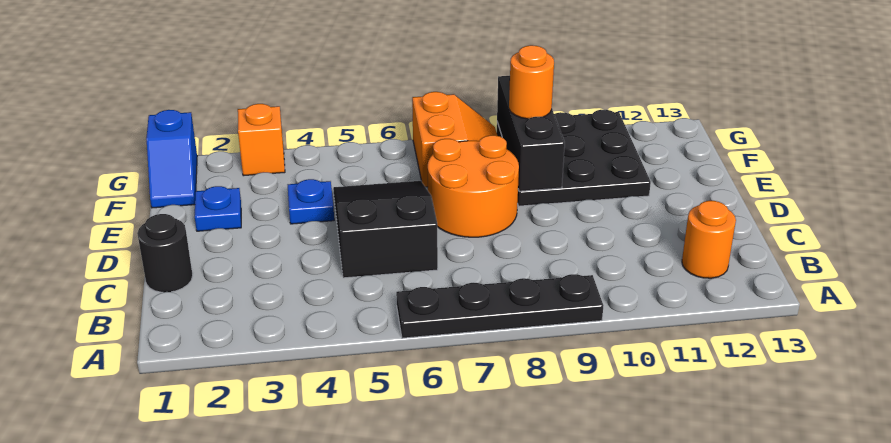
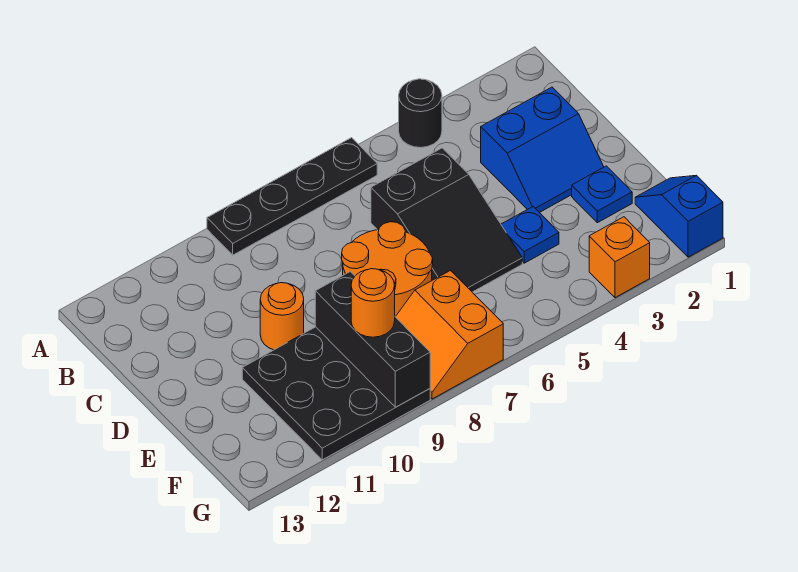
orange 1x1 round brick [682,201,736,278] -> orange 1x1 round brick moved to [260,283,304,350]
black 1x1 round brick [137,214,193,292] -> black 1x1 round brick moved to [399,79,442,148]
none -> blue 2x2 slope [481,87,604,213]

